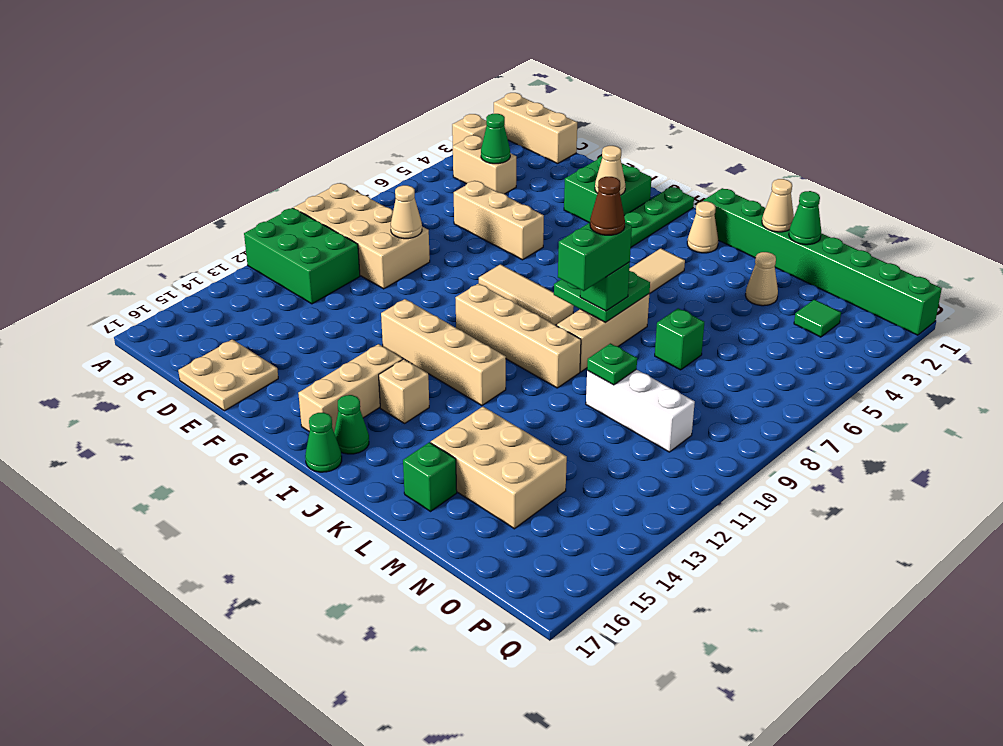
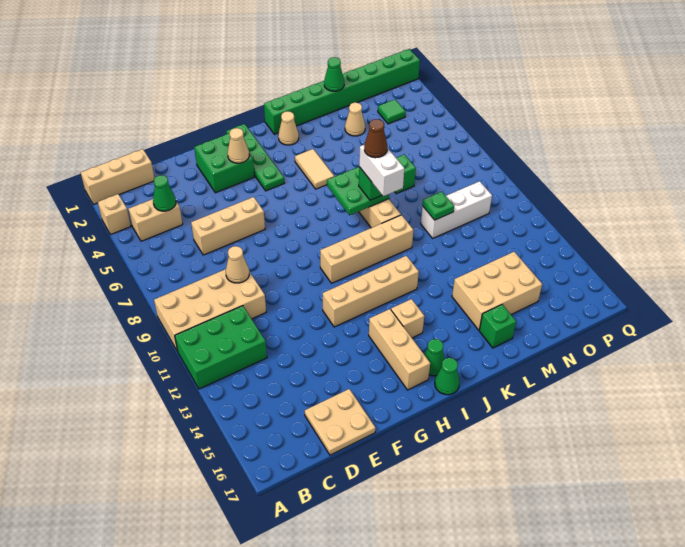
tan 1x3 tile [479,264,574,325] -> none
green 1x2 brick [558,223,632,291] -> white 1x2 brick [359,145,404,196]
tan 1x1 cone [762,179,794,232] -> none

